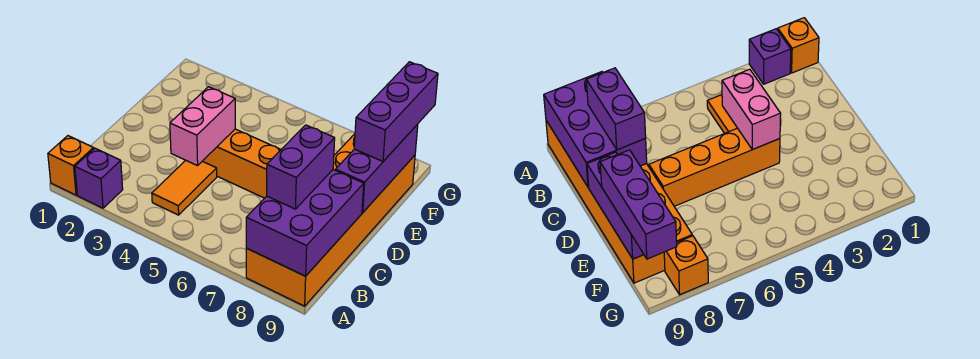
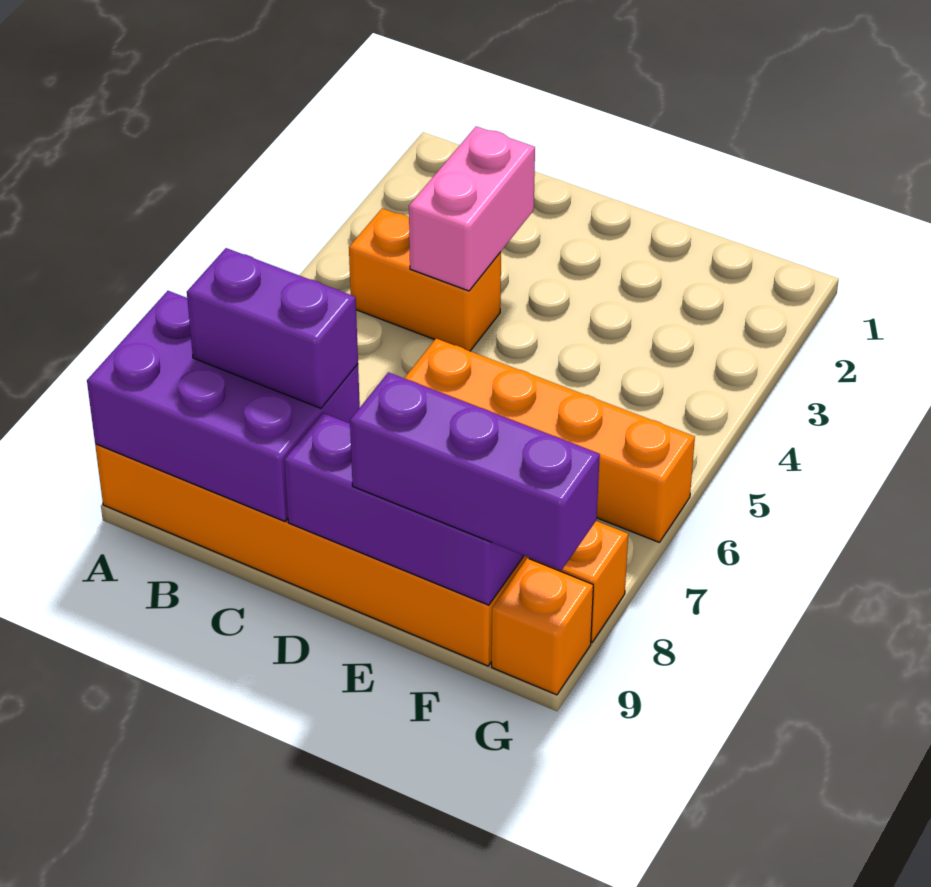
orange 1x1 brick [48,136,94,195] -> orange 1x1 brick moved to [492,558,593,695]
purple 1x1 brick [75,148,123,208] -> none
orange 1x2 tile [152,160,217,215] -> orange 1x2 brick [349,209,501,351]
pink 1x2 brick [170,87,235,166] -> pink 1x2 brick turned to [409,126,535,291]
orange 1x4 brick [203,129,281,198] -> orange 1x4 brick turned to [404,339,695,542]

